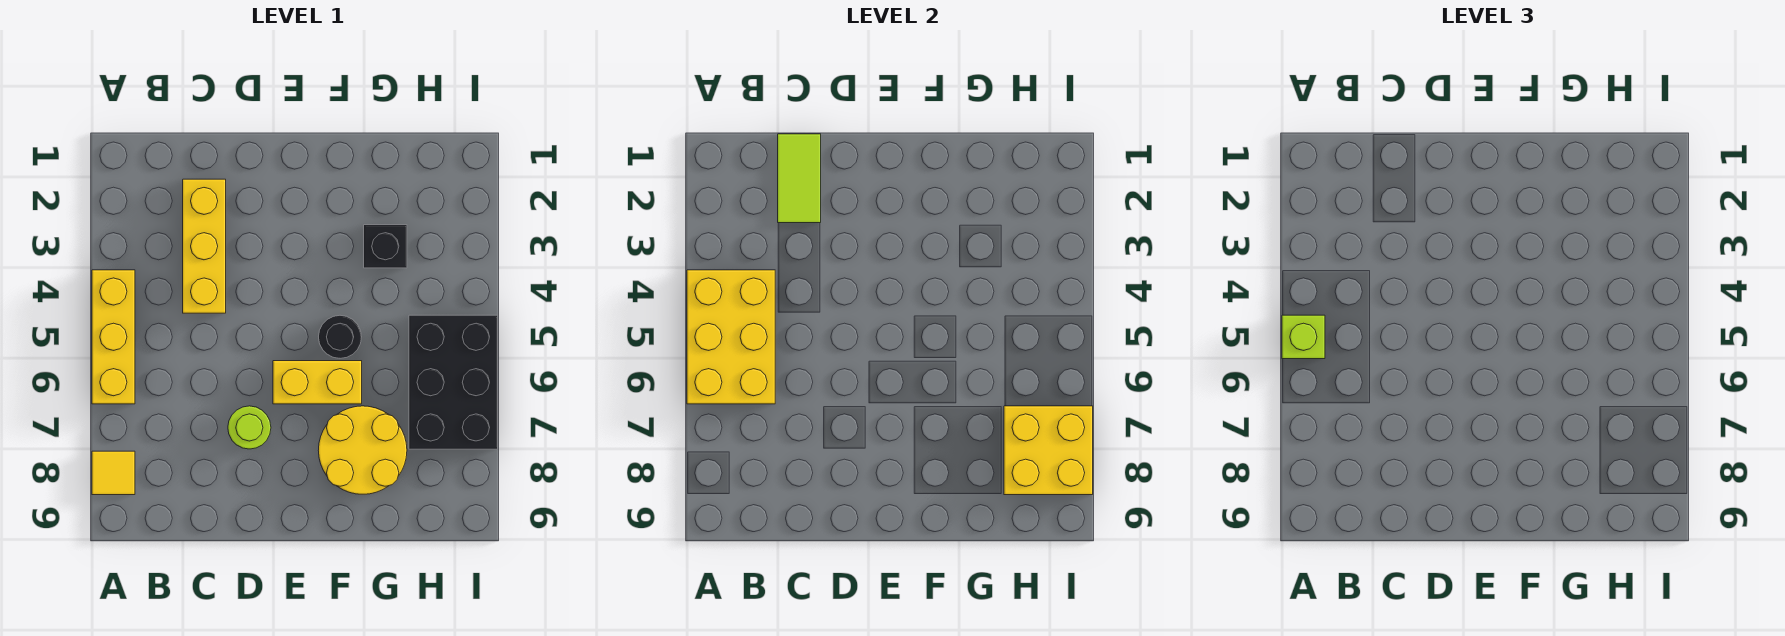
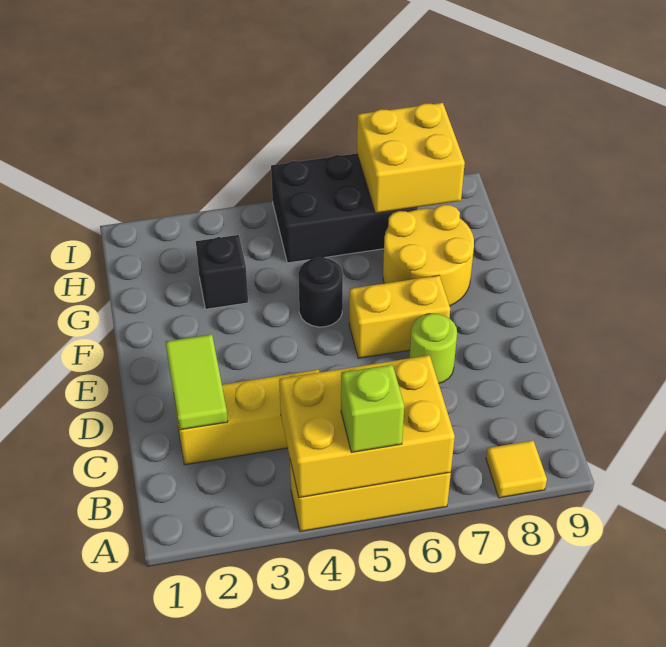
lime 1x2 tile [778,134,821,223] -> lime 1x2 tile turned to [166,334,228,430]
yellow 1x2 brick [273,361,362,404] -> yellow 1x2 brick turned to [349,275,450,358]

